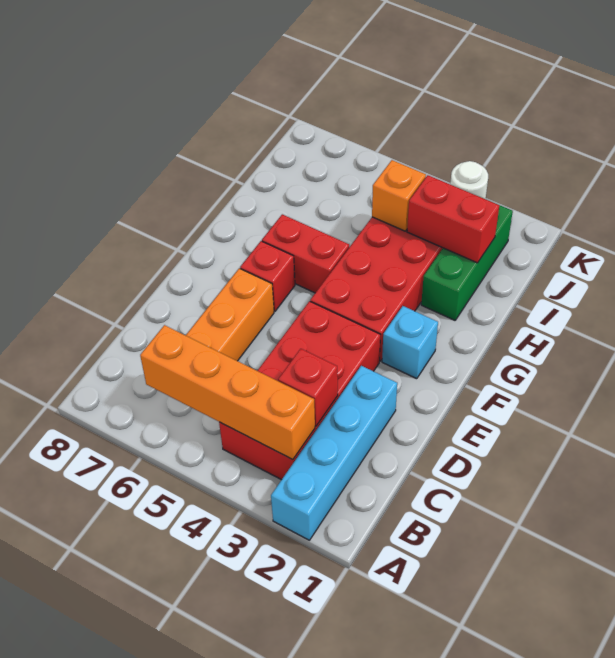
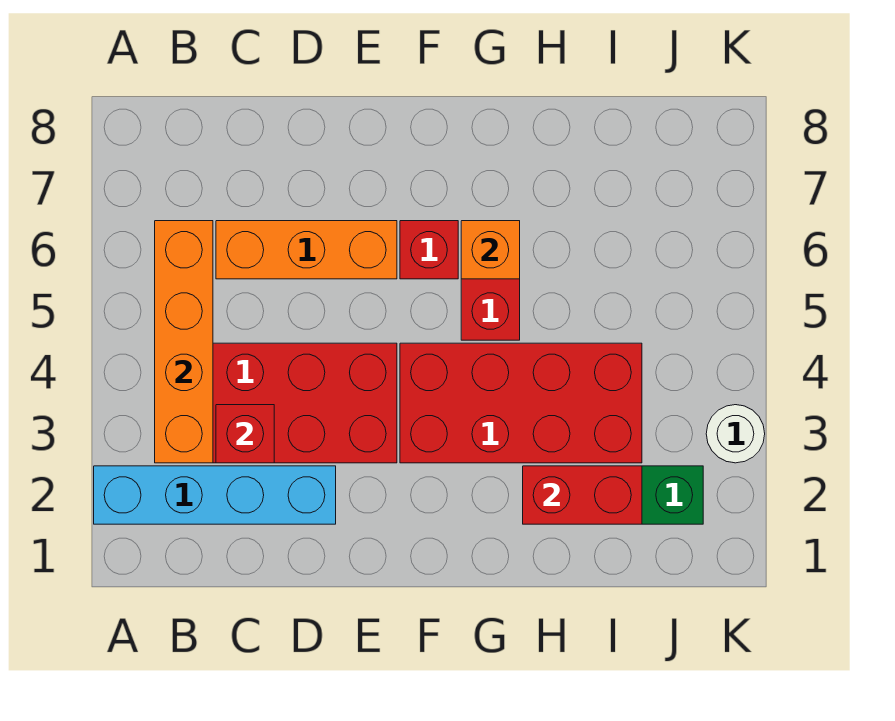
cyan 1x1 brick [382,306,438,379] -> none
red 1x2 brick [407,175,499,263] -> red 1x2 brick turned to [523,466,642,524]
orange 1x1 brick [372,160,426,231] -> orange 1x1 brick moved to [461,221,520,279]

